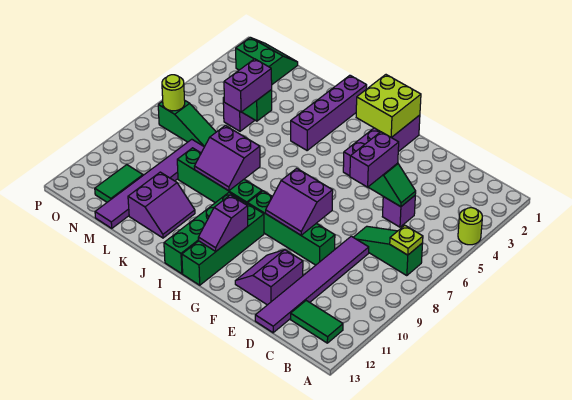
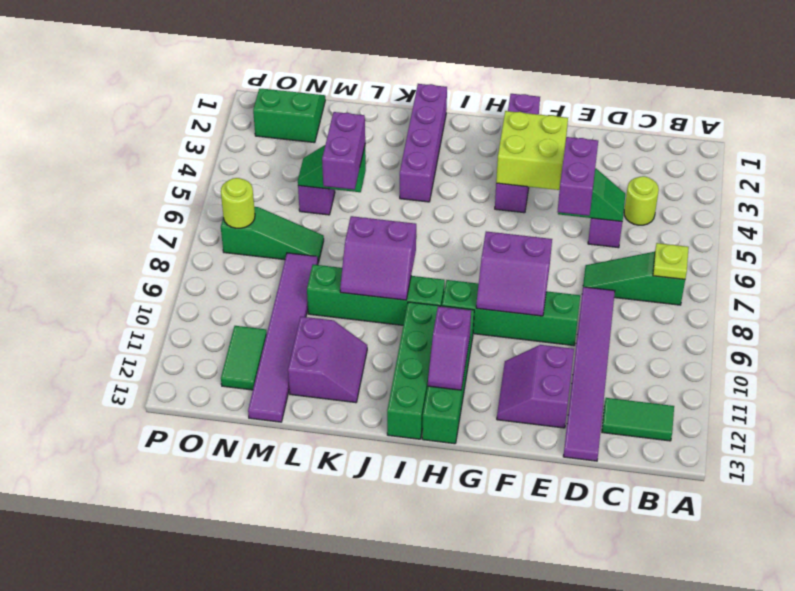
lime 1x1 round brick [458,208,482,245] -> lime 1x1 round brick moved to [624,176,659,225]
lime 2x2 brick [356,75,421,138] -> lime 2x2 brick moved to [496,111,568,190]

